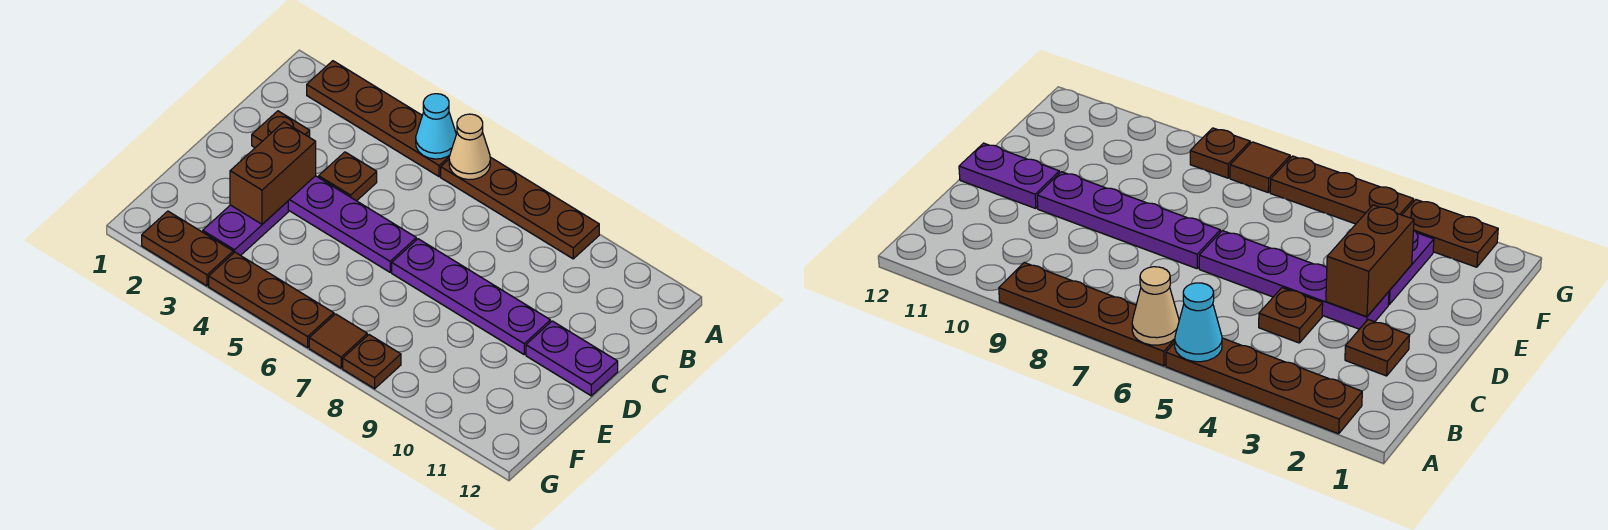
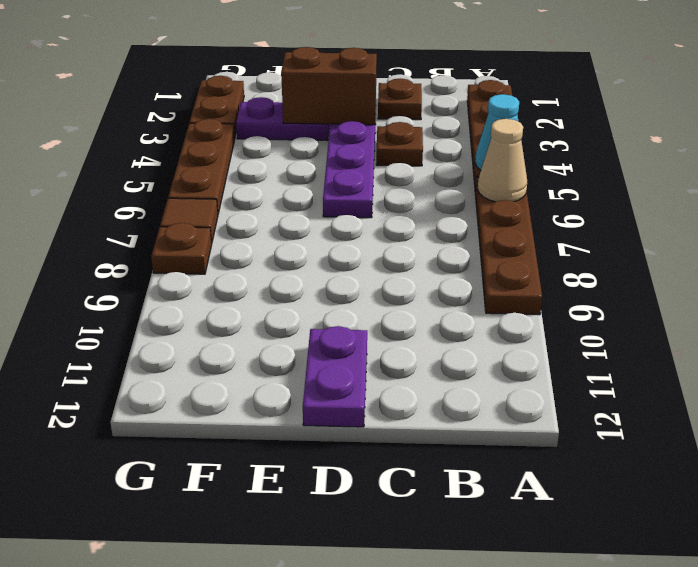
purple 1x4 plate [392,239,550,354] -> none

